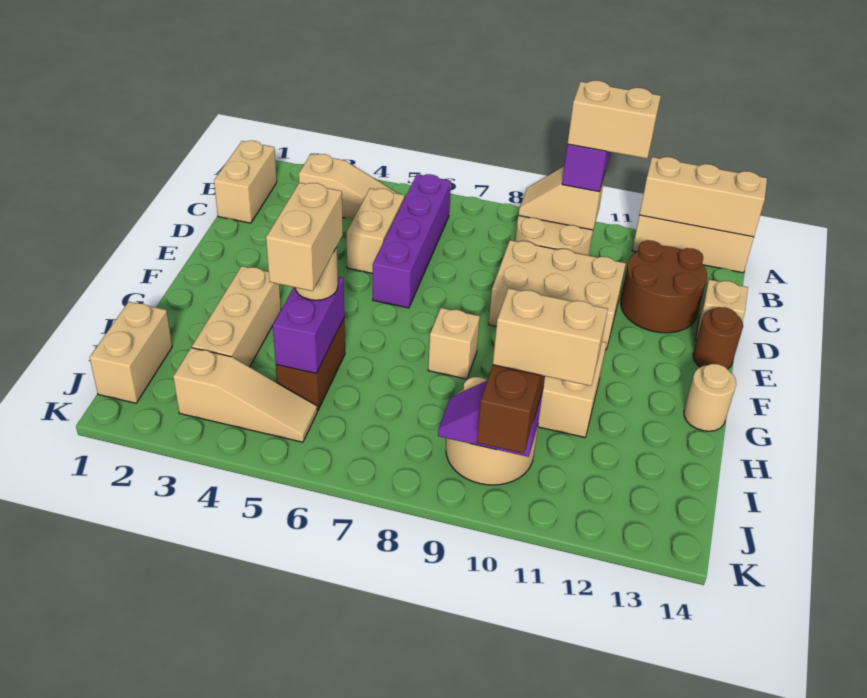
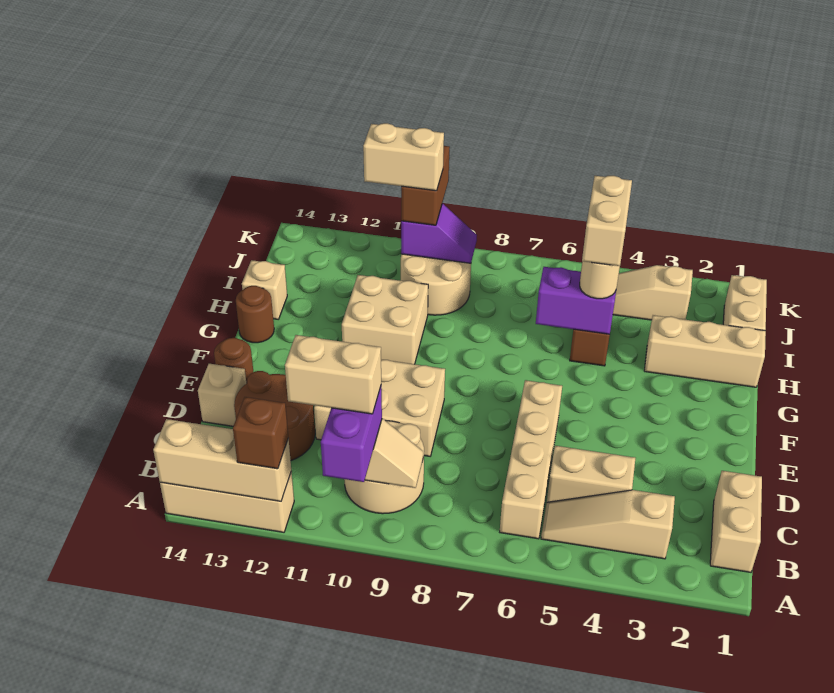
none -> brown 1x1 brick [233,397,288,469]
purple 1x4 brick [373,174,451,308] -> tan 1x4 brick [500,380,562,539]
tan 1x2 brick [347,188,405,274] -> tan 1x2 brick turned to [547,446,635,502]
tan 1x3 brick [192,266,281,367] -> tan 1x3 brick turned to [644,315,766,387]
tan 1x1 brick [428,308,480,379] -> tan 1x1 brick moved to [242,260,287,319]
tan 1x1 round brick [684,364,736,431] -> brown 1x1 round brick [236,286,274,343]
purple 1x2 brick [273,277,344,373] -> purple 1x2 brick turned to [536,267,616,334]

